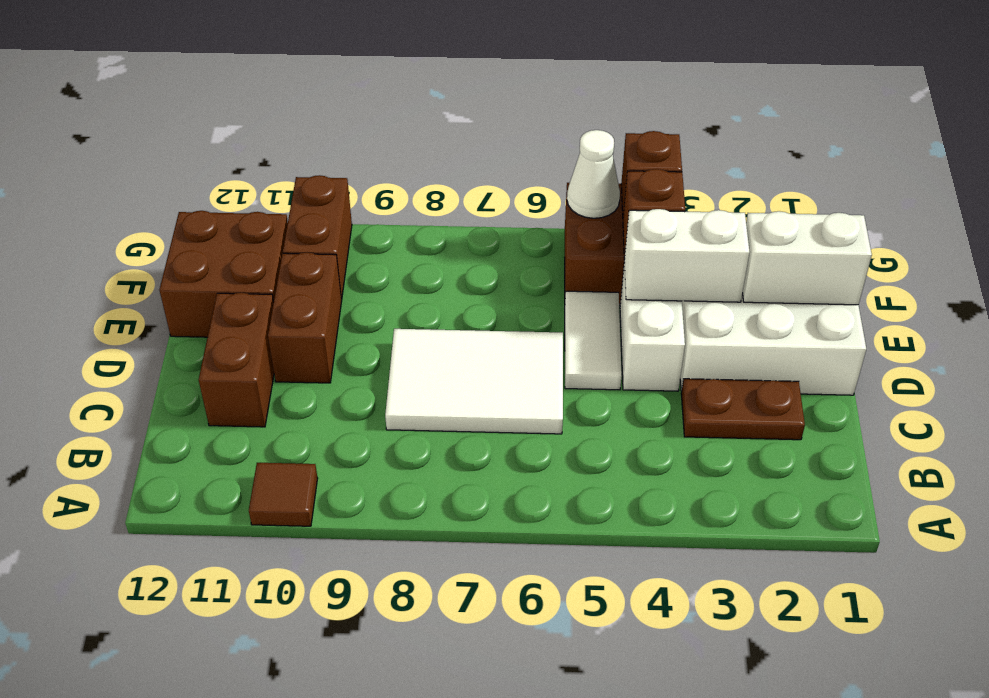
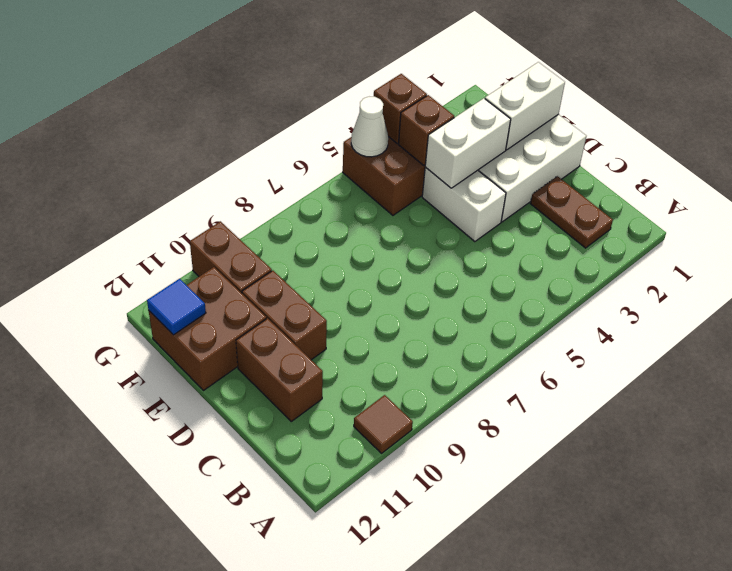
brown 1x2 plate [681,379,805,440] -> brown 1x2 plate turned to [530,176,613,248]
white 2x3 tile [385,329,563,434] -> none
white 1x2 tile [565,291,622,390] -> none
none -> blue 1x1 tile [147,279,206,335]

